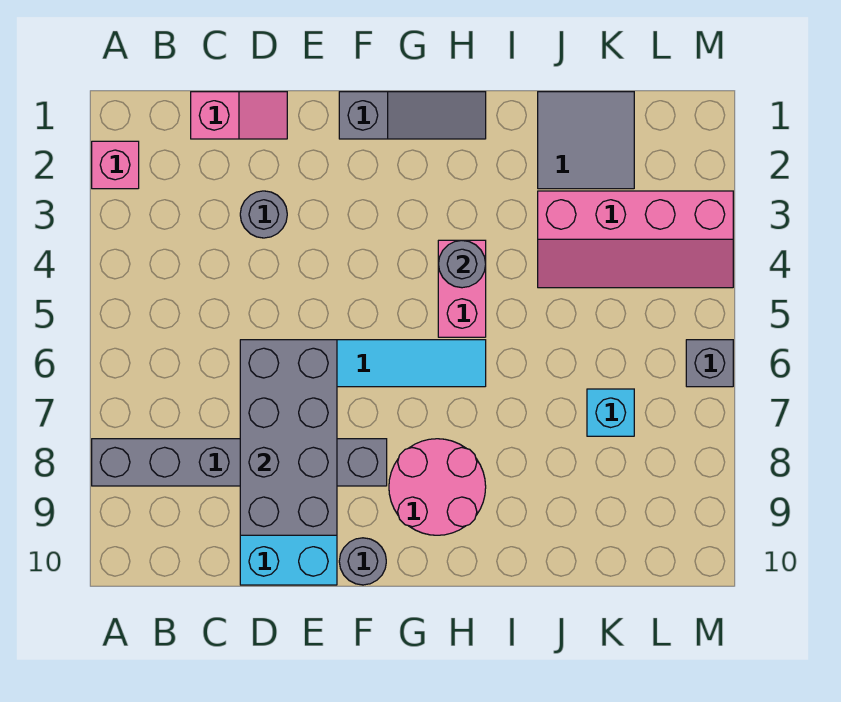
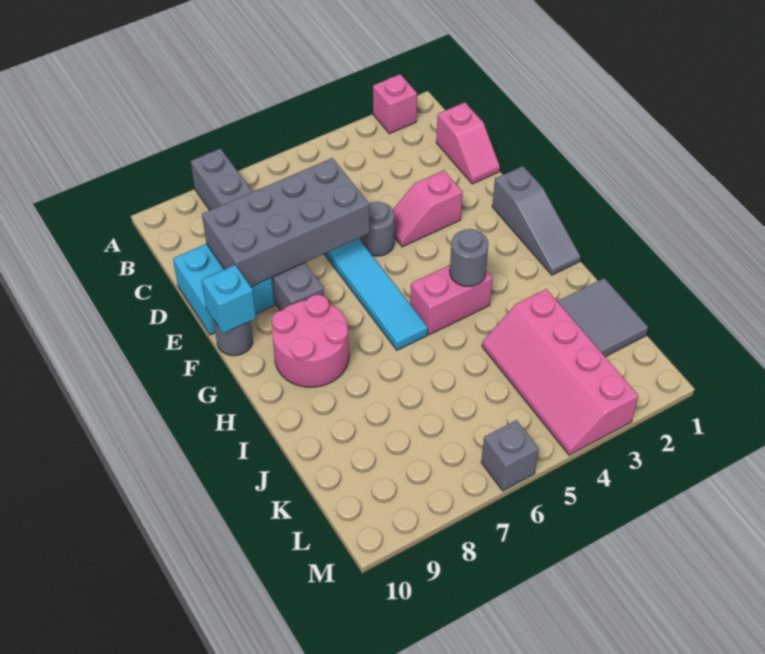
grey 1x1 round brick [240,191,287,238] -> grey 1x1 round brick moved to [360,202,395,256]
none -> pink 1x2 slope [393,170,463,247]
cyan 1x1 brick [587,389,634,436] -> cyan 1x1 brick moved to [202,265,256,334]

